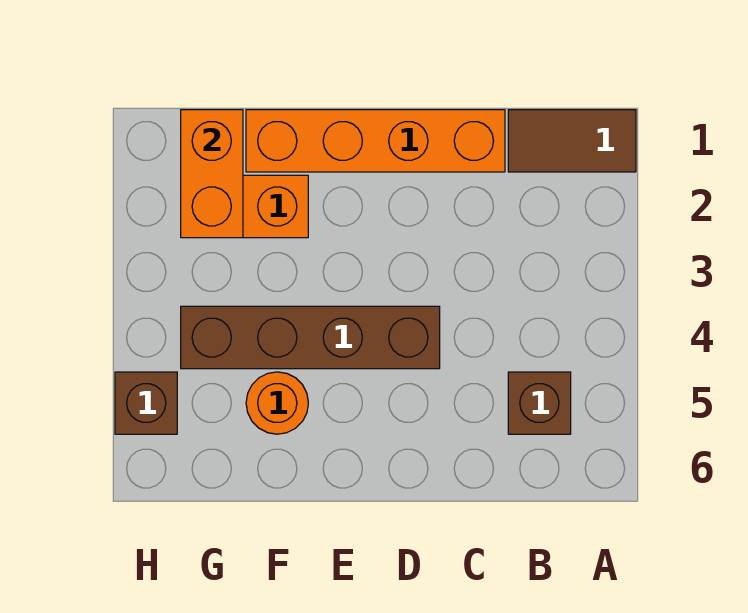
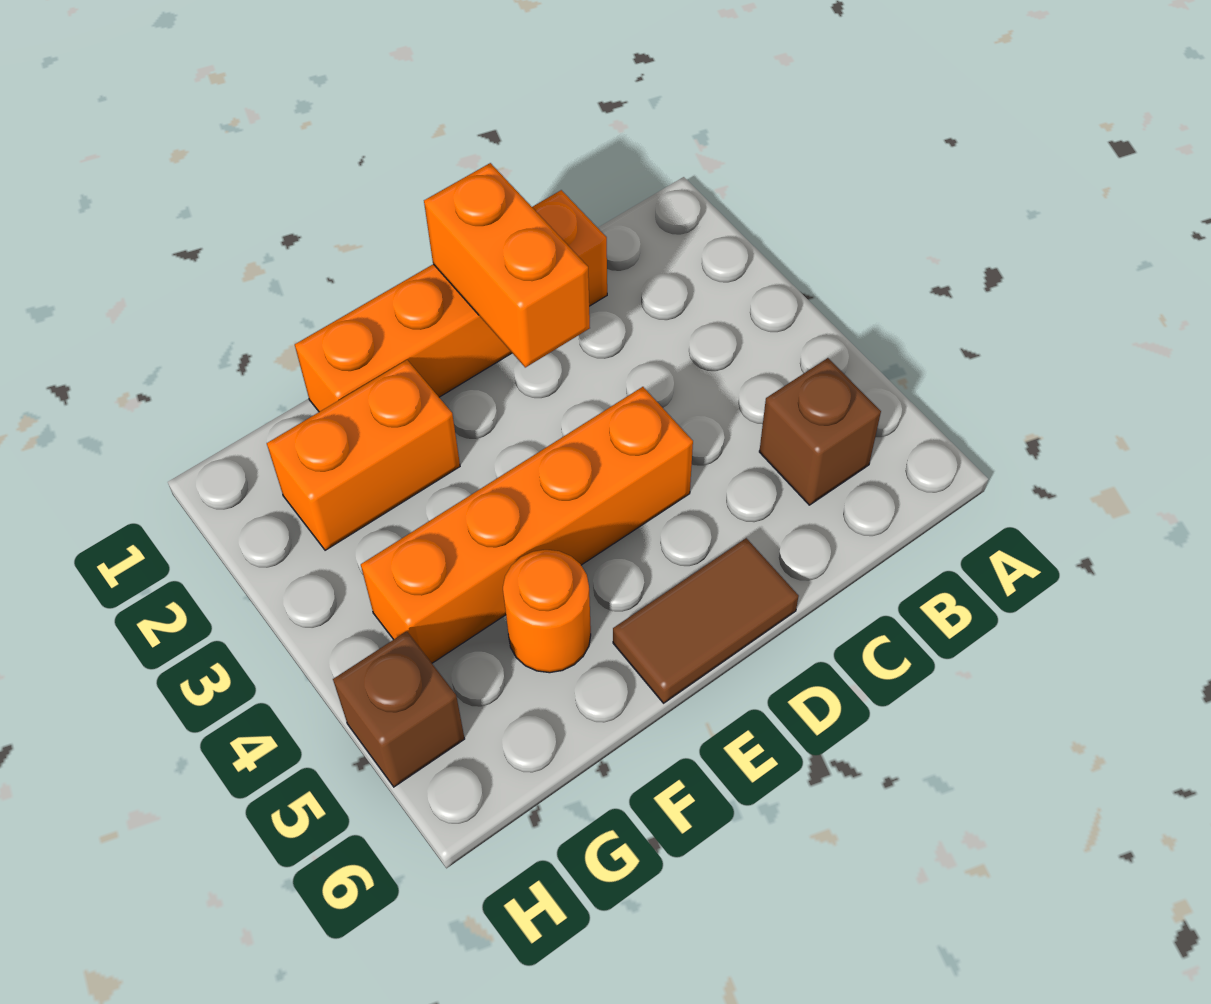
brown 1x2 tile [508,110,636,172] -> brown 1x2 tile moved to [613,538,799,703]
brown 1x4 brick [181,306,440,369] -> orange 1x4 brick [361,387,693,663]
orange 1x2 brick [181,110,243,238] -> orange 1x2 brick moved to [424,163,590,367]

